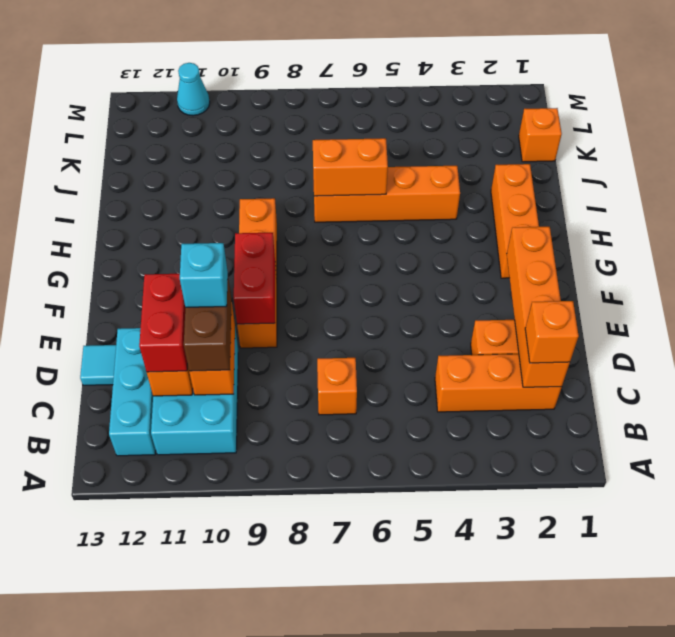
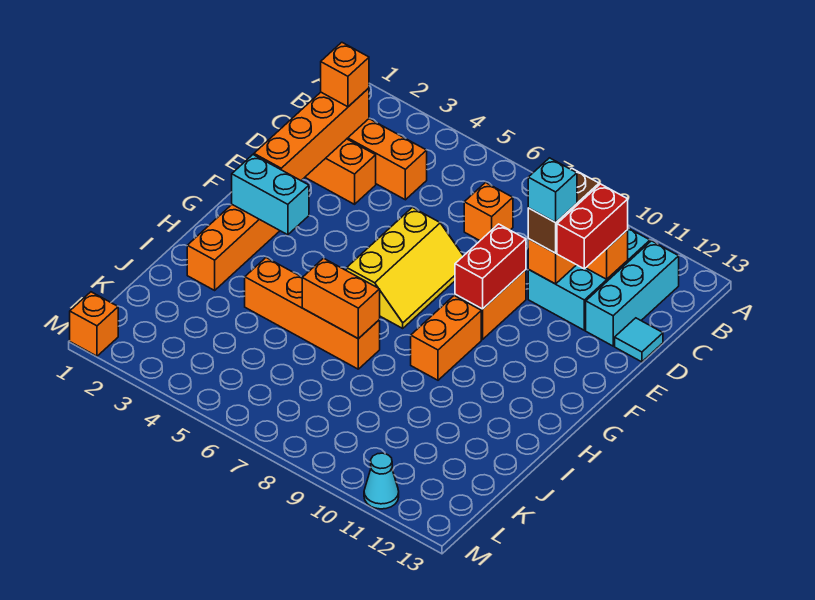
none -> yellow 2x3 slope [347,208,463,328]
none -> cyan 1x2 brick [232,155,309,235]
orange 1x1 brick [519,108,562,162] -> orange 1x1 brick moved to [70,292,118,356]

